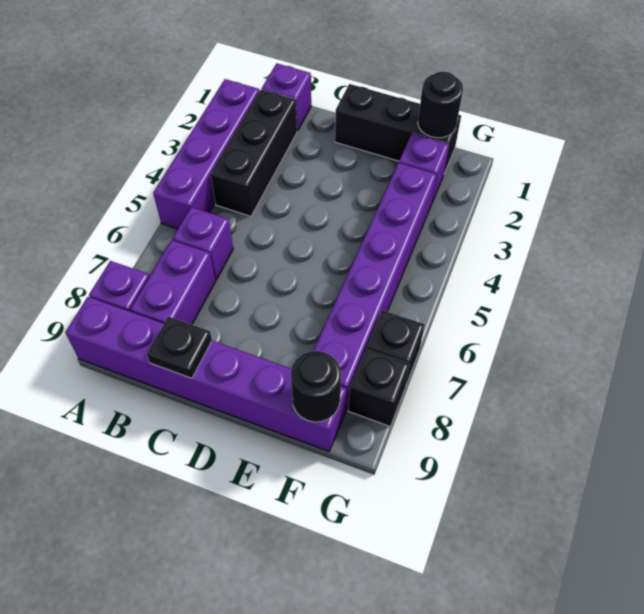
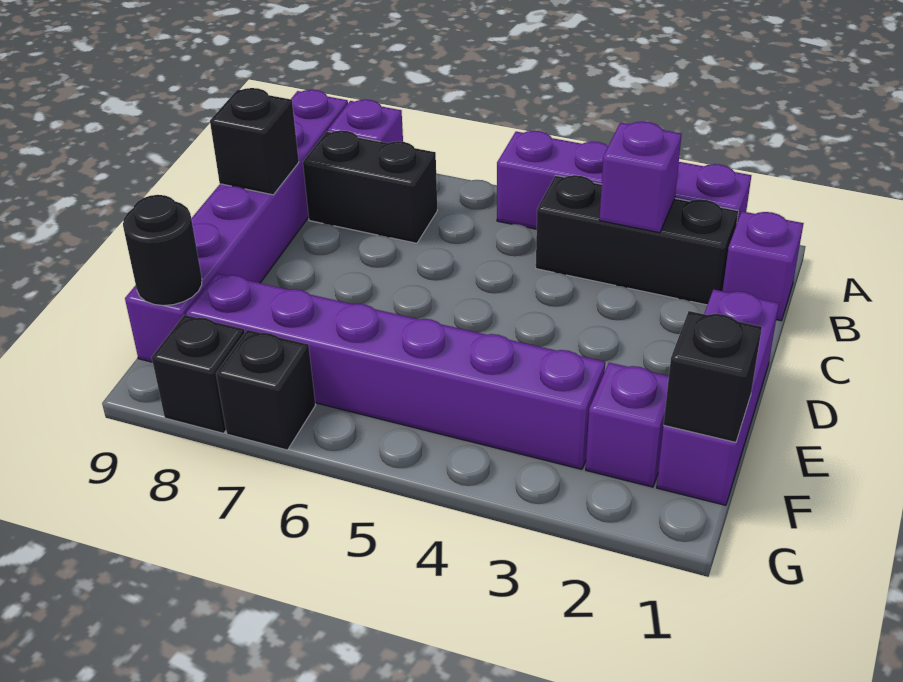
purple 1x1 brick [172,207,233,280] -> purple 1x1 brick moved to [599,122,681,233]
purple 1x2 brick [130,240,215,325] -> black 1x2 brick [303,131,437,243]
black 1x1 plate [147,317,212,378] -> black 1x1 brick [210,88,299,195]
black 1x3 brick [335,84,461,173] -> purple 1x3 brick [657,289,779,505]
black 1x1 round brick [418,72,463,138] -> black 1x1 brick [664,311,762,442]

